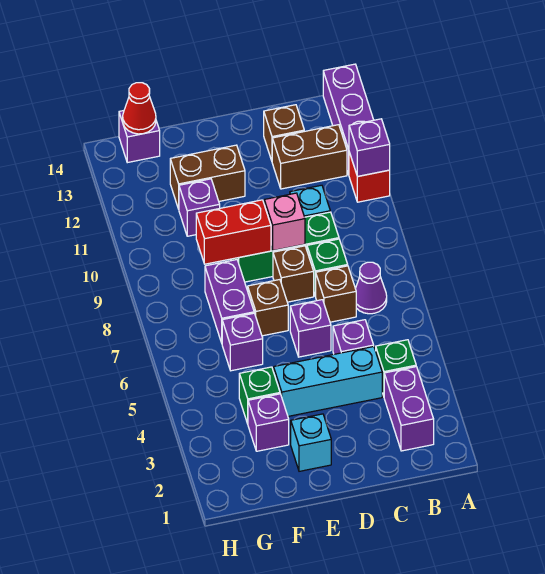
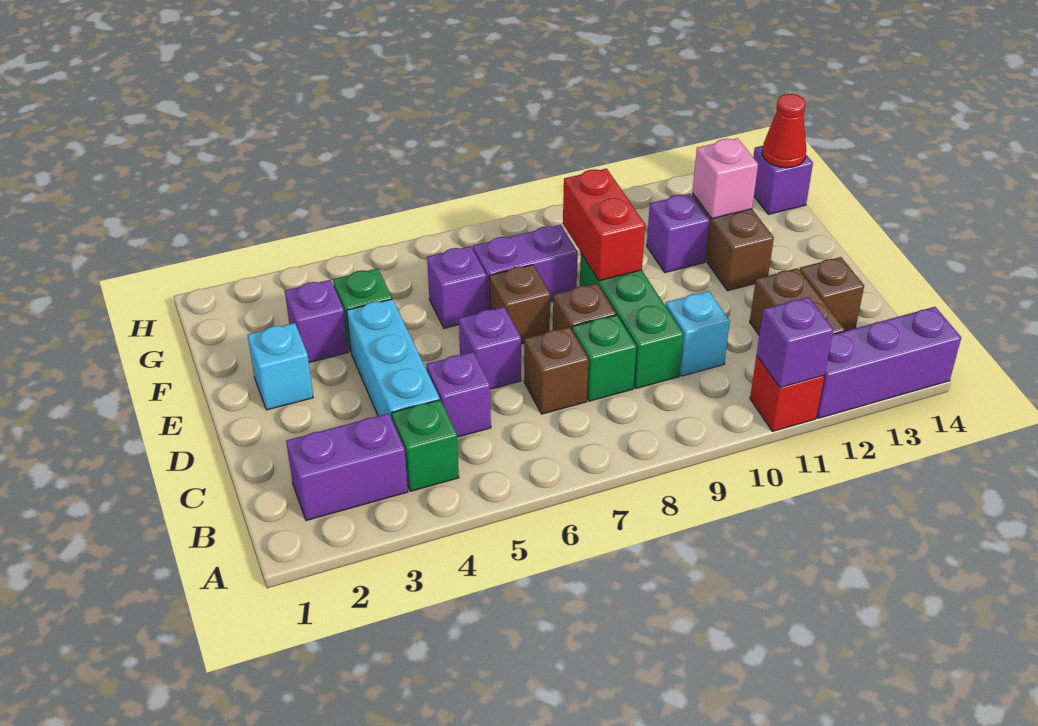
purple 1x1 cone [355,262,387,314] -> none
pink 1x1 brick [264,193,305,251] -> pink 1x1 brick moved to [692,138,758,219]

